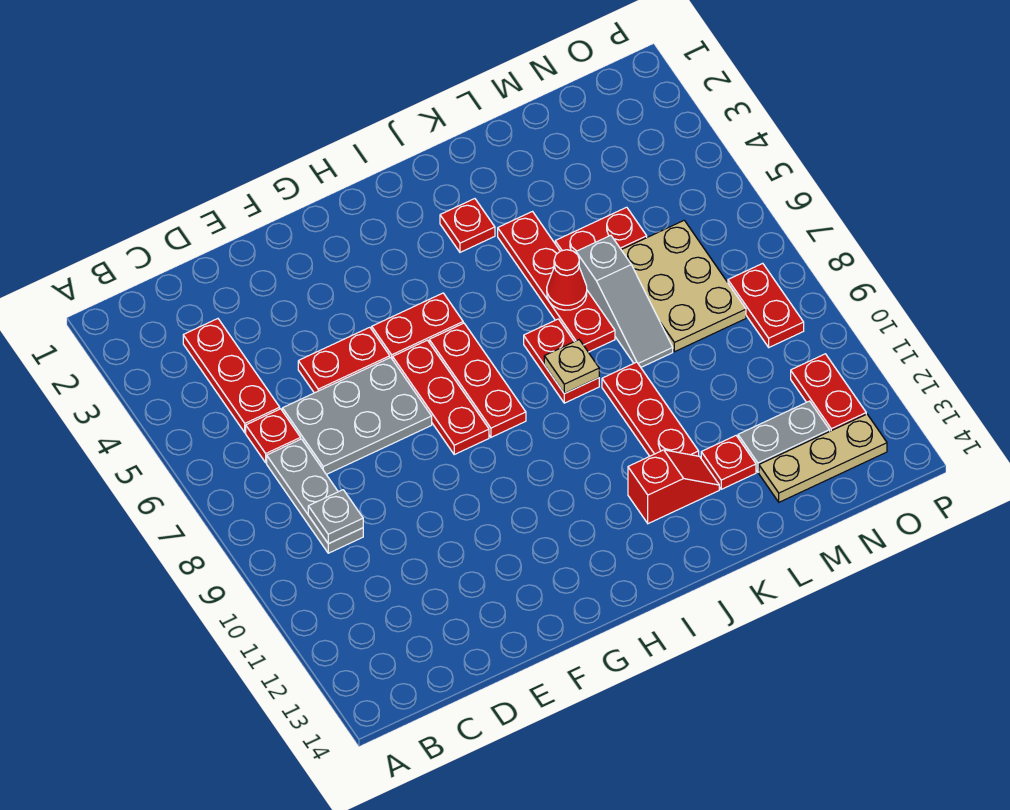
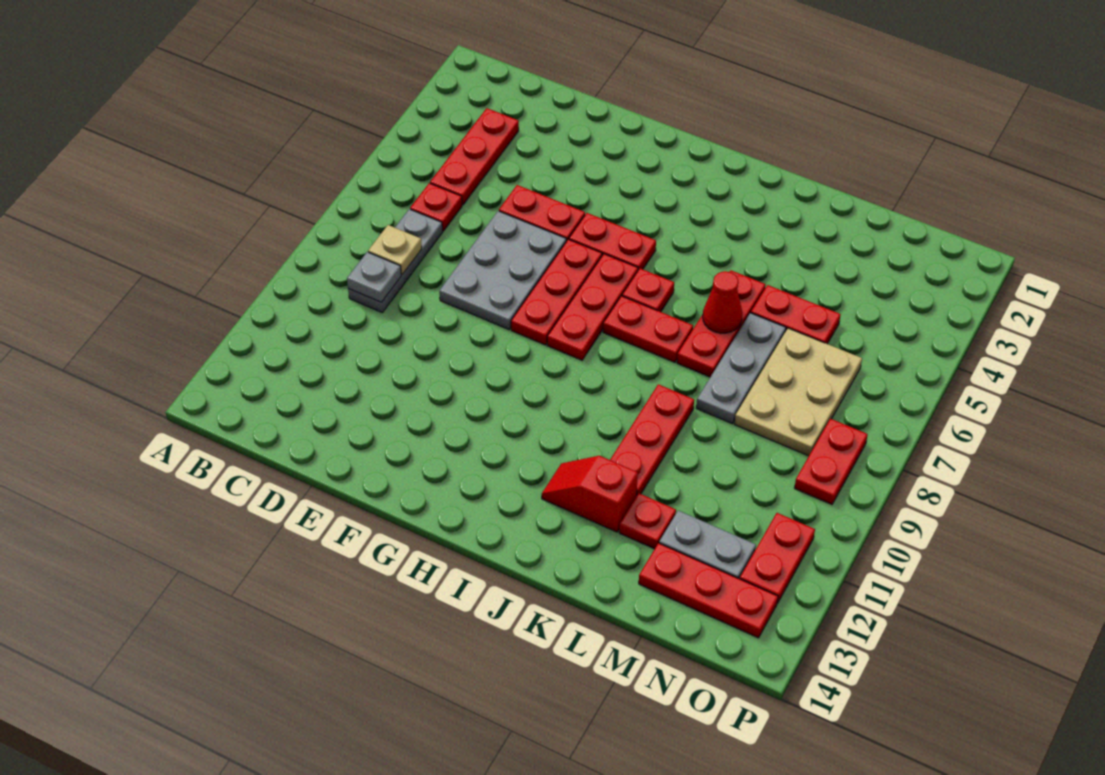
grey 2x3 plate [282,357,432,475] -> grey 2x3 plate turned to [439,211,566,330]
red 1x1 plate [440,199,495,252] -> red 1x1 plate moved to [622,268,674,312]
red 1x2 plate [524,319,599,403] -> red 1x2 plate turned to [603,296,693,362]
tan 1x1 plate [544,340,599,394] -> tan 1x1 plate moved to [368,225,422,274]
red 1x2 slope [628,450,719,524] -> red 1x2 slope turned to [542,456,638,532]
red 1x4 plate [498,212,615,352] -> red 1x3 plate [677,270,766,377]
grey 1x3 slope [576,235,673,367] -> grey 1x3 plate [696,313,786,424]
tan 1x3 plate [759,414,887,502] -> red 1x3 plate [639,543,778,638]

